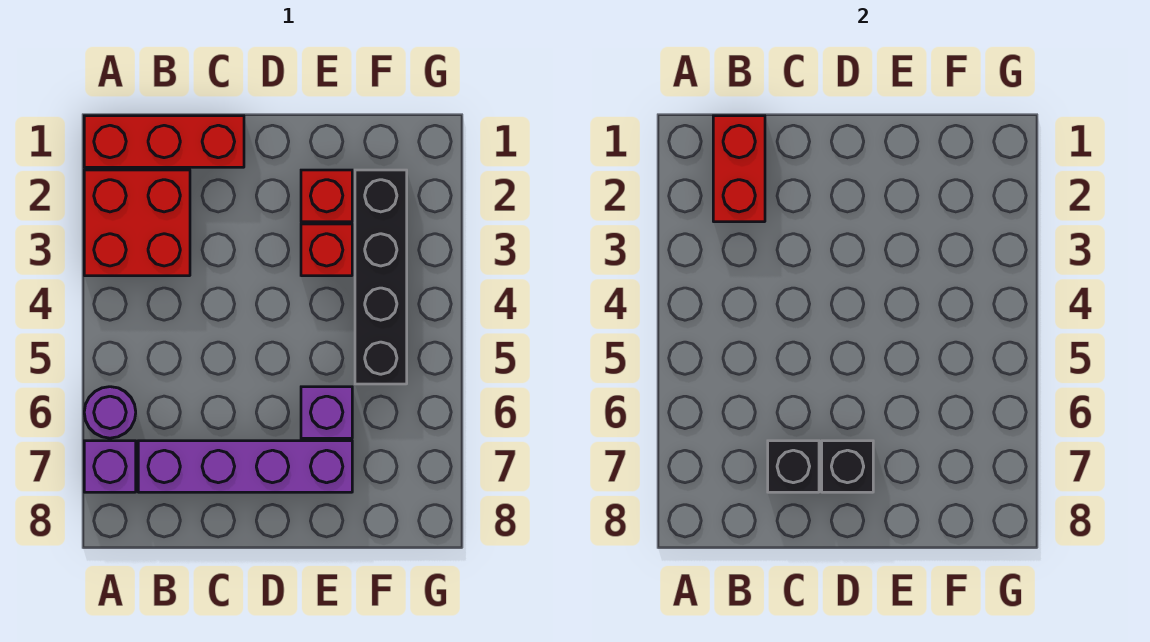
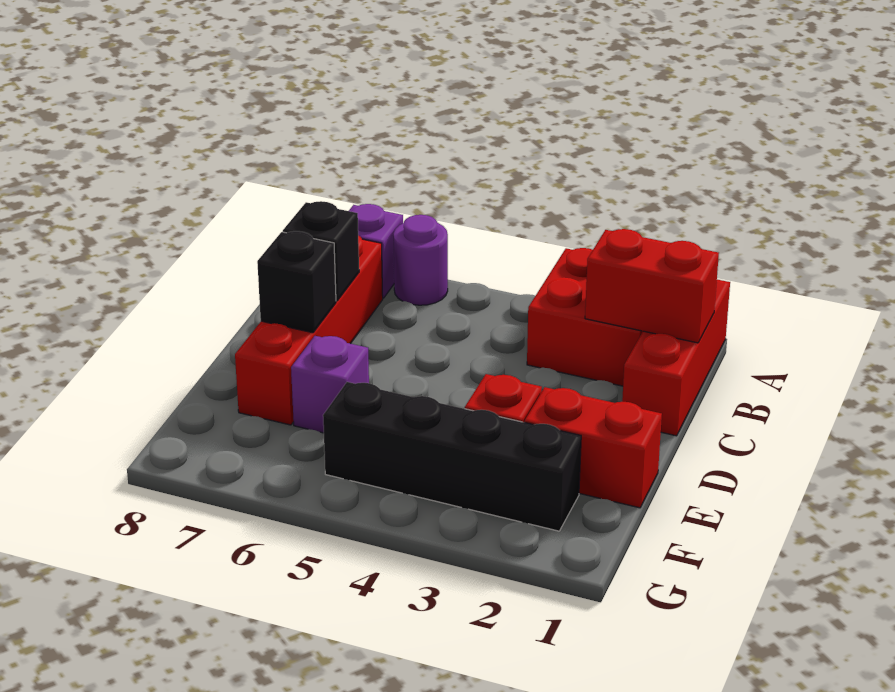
purple 1x4 brick [138,441,352,492] -> red 1x4 brick [235,235,383,425]
red 1x1 brick [301,170,352,222] -> red 1x2 brick [525,387,662,508]

